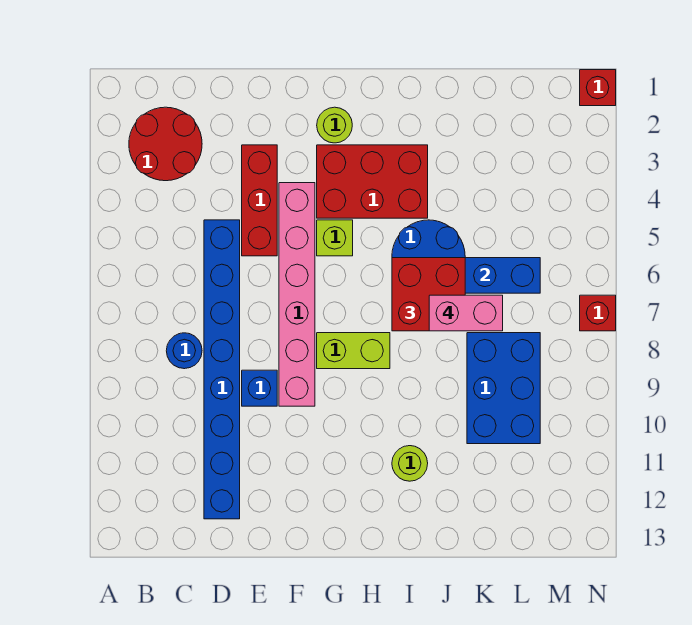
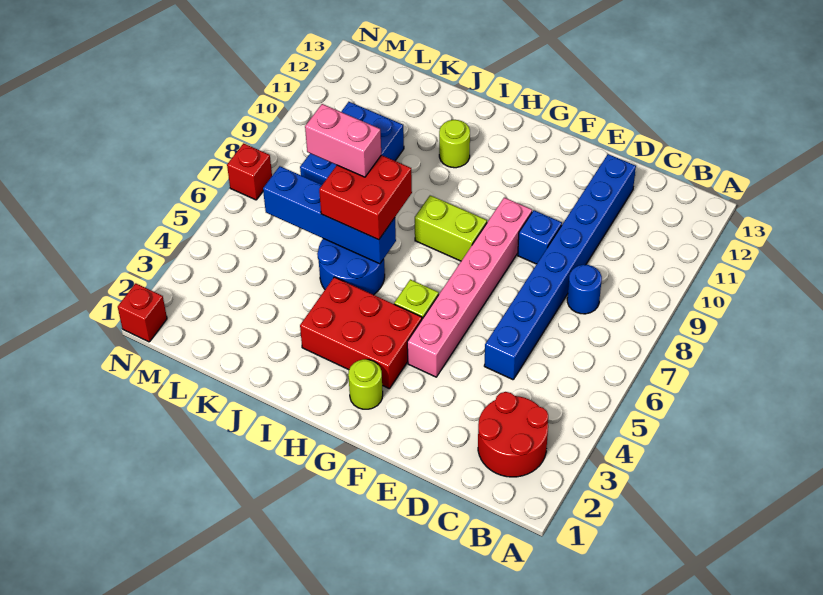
red 1x3 brick [242,145,277,256] -> none

